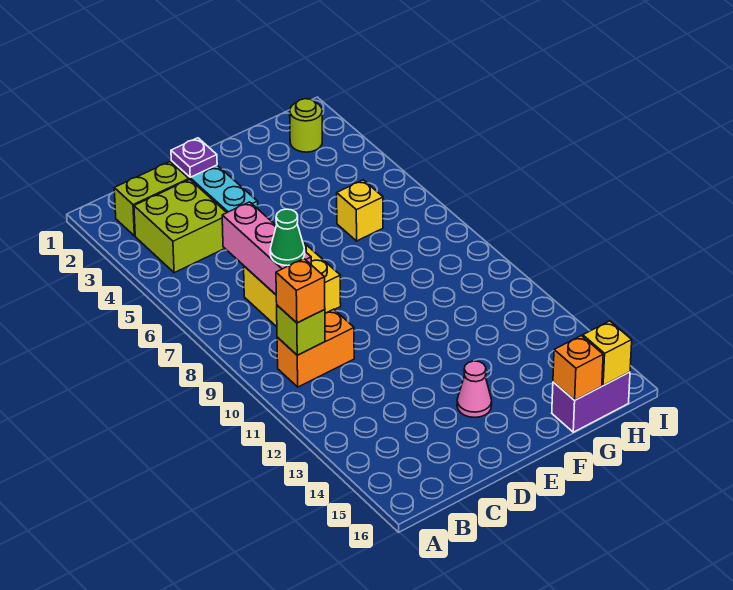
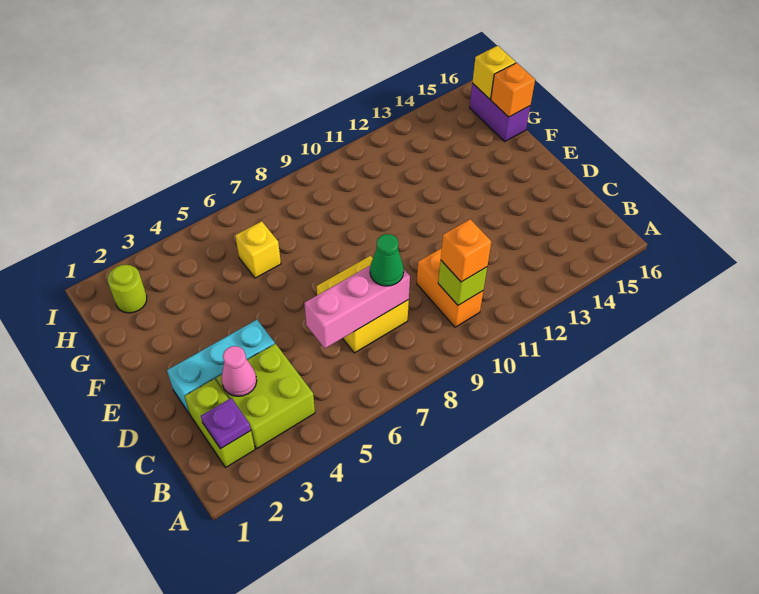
purple 1x1 plate [171,138,217,177] -> purple 1x1 plate moved to [201,398,251,449]
pink 1x1 cone [457,361,492,417] -> pink 1x1 cone moved to [222,346,257,396]

